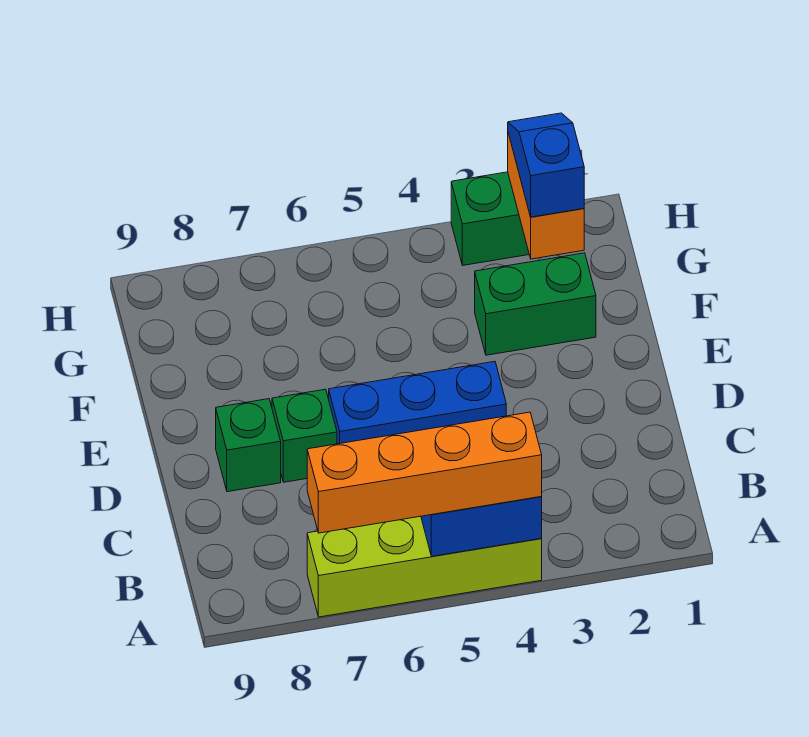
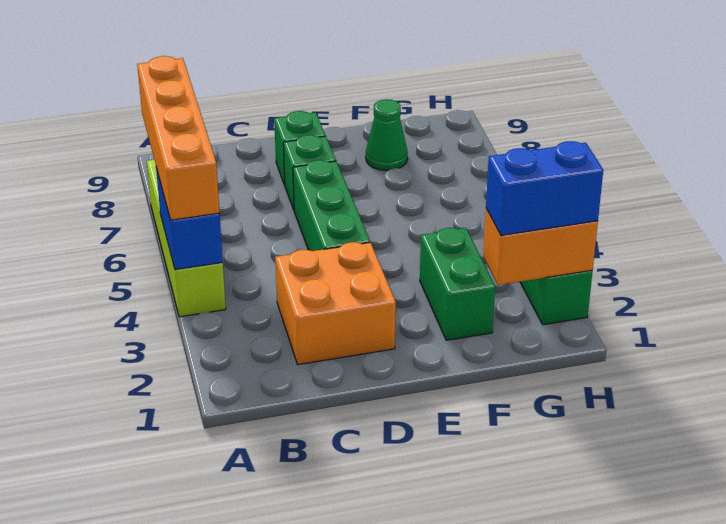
none -> orange 2x2 brick [275,242,396,365]
blue 1x3 brick [329,361,506,444] -> green 1x3 brick [293,160,370,251]
none -> green 1x1 cone [366,99,408,171]
blue 1x2 slope [508,113,584,217] -> blue 1x2 brick [486,141,603,235]

